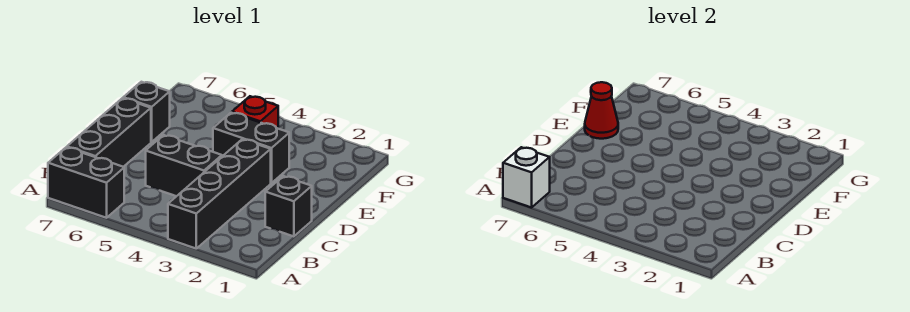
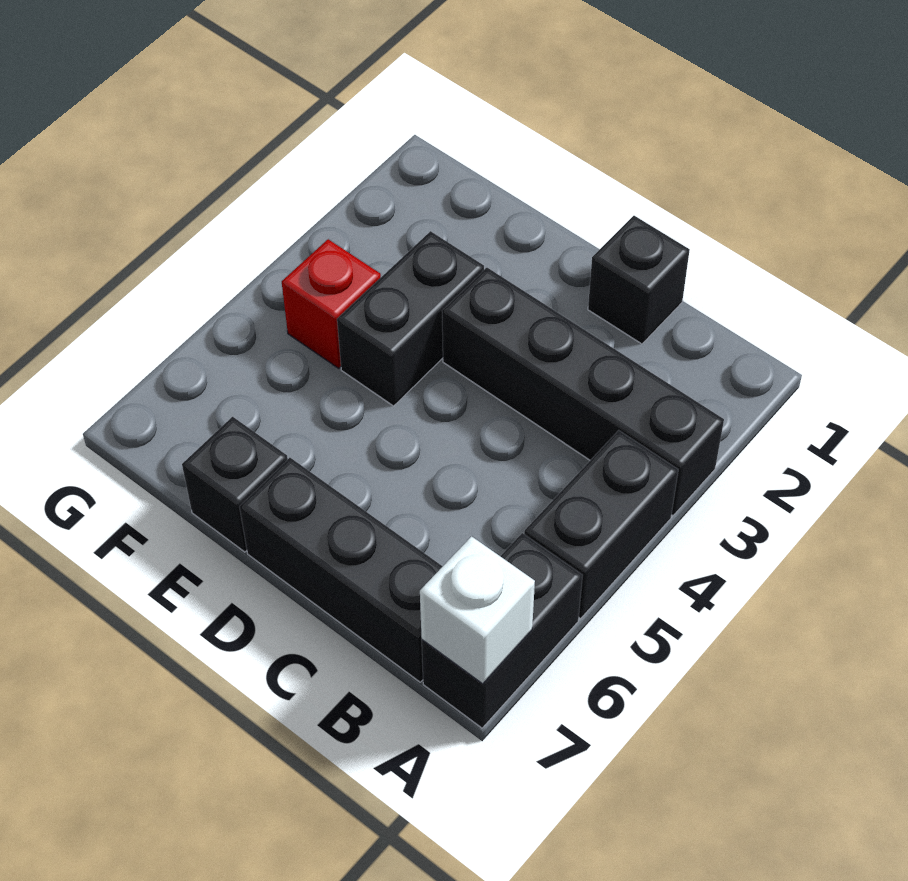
black 1x2 brick [146,135,222,196] -> black 1x2 brick moved to [524,430,678,618]
red 1x1 cone [585,82,618,139] -> none

